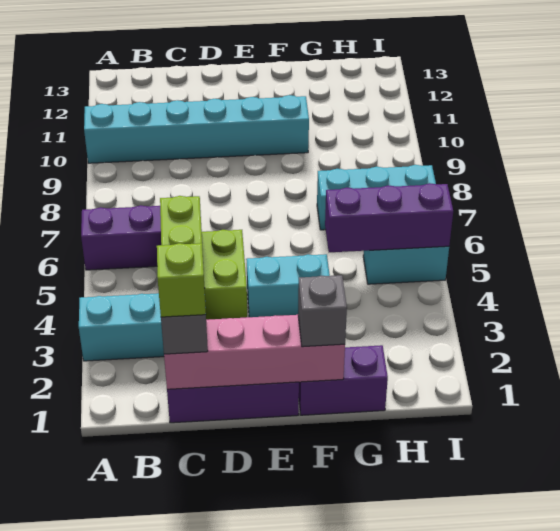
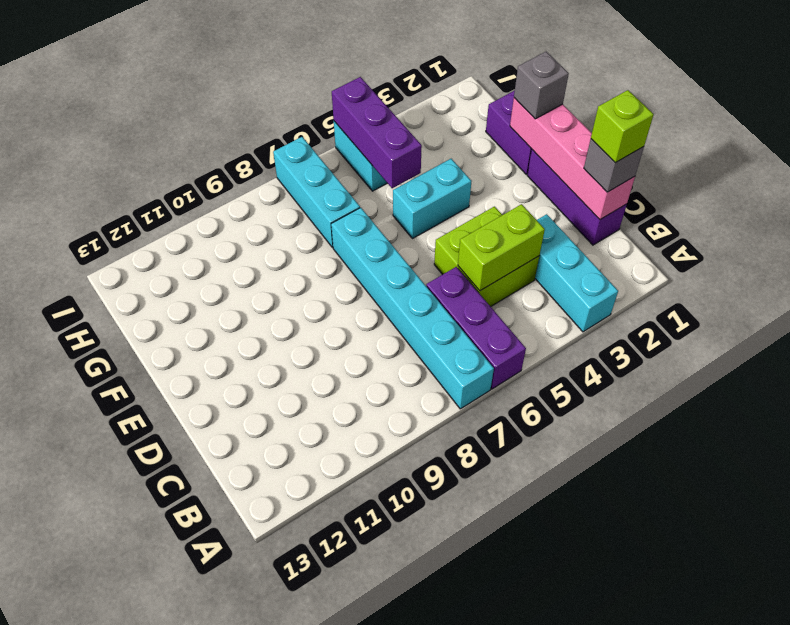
cyan 1x6 brick [84,95,309,163] -> cyan 1x6 brick moved to [331,208,494,409]
cyan 1x2 brick [246,254,330,317] -> cyan 1x2 brick turned to [393,159,471,239]

